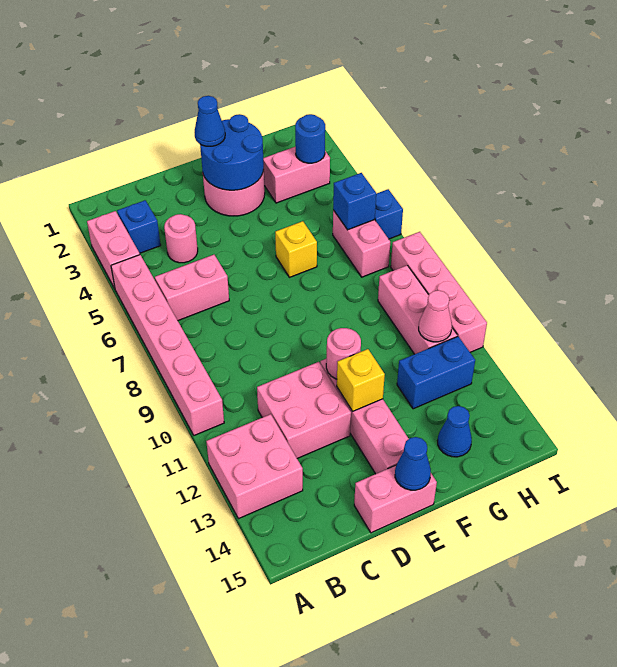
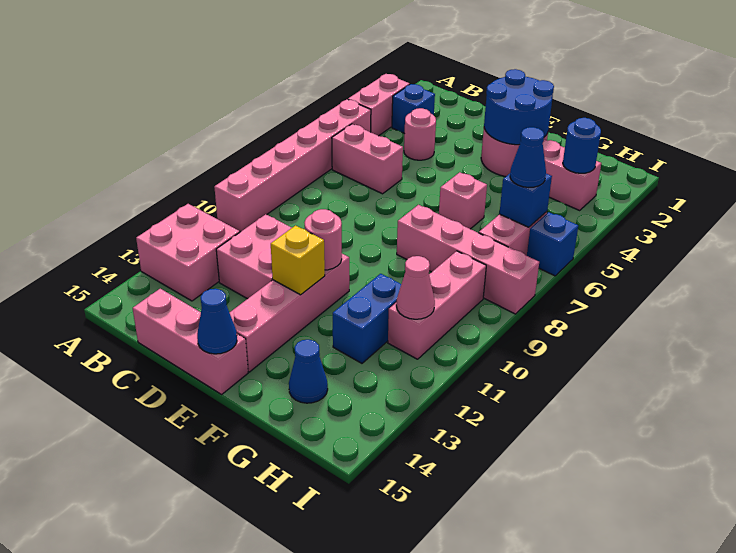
pink 1x2 brick [354,465,437,533] -> pink 1x3 brick [133,289,248,394]
blue 1x1 cone [195,96,225,146] -> blue 1x1 cone moved to [510,127,546,188]
yellow 1x1 brick [275,221,317,277] -> pink 1x1 brick [439,172,487,229]
blue 1x2 brick [397,336,475,409] -> blue 1x2 brick turned to [333,274,401,363]
pink 1x4 brick [391,232,487,352] -> pink 1x4 brick turned to [397,205,539,314]

